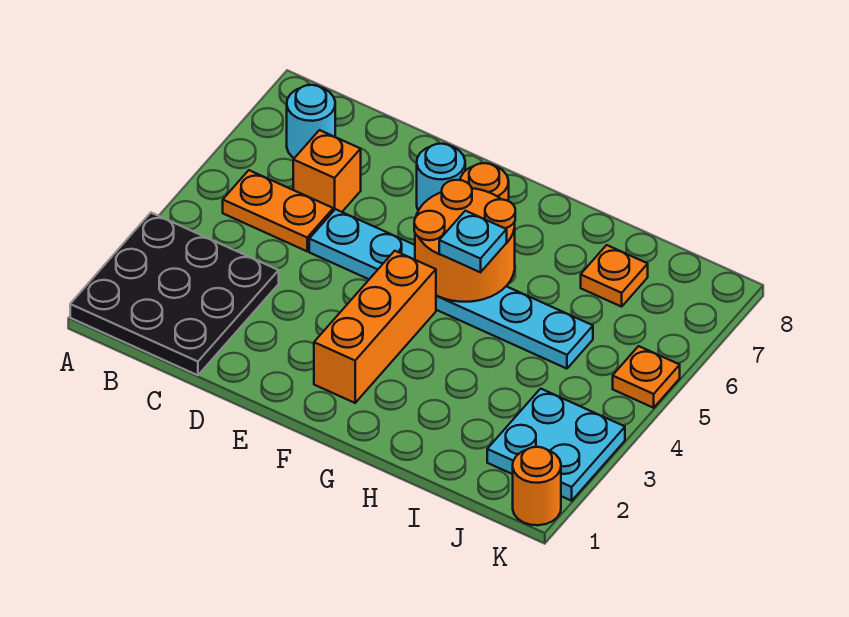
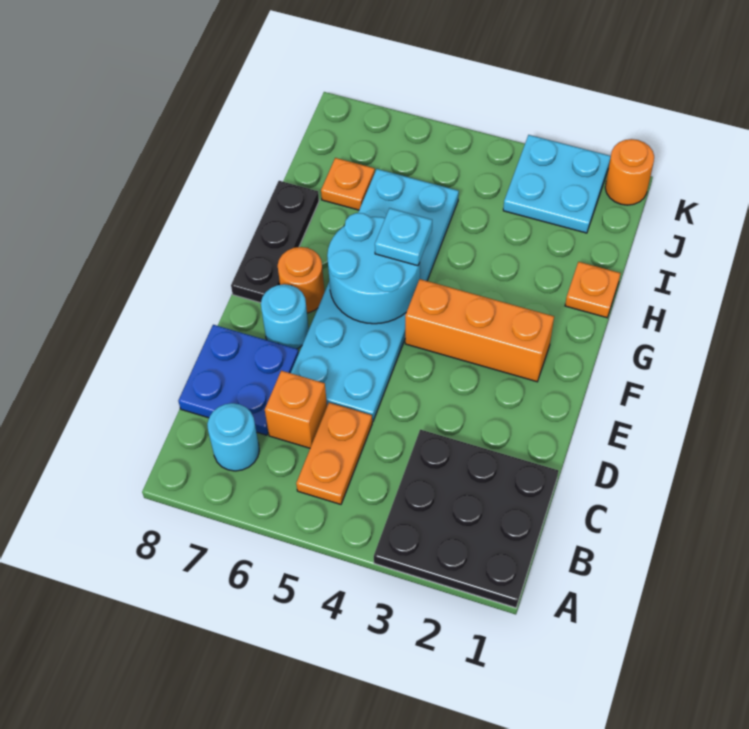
none -> blue 2x2 plate [178,325,299,435]
cyan 1x6 plate [309,209,593,369] -> cyan 2x6 plate [291,169,459,422]
orange 2x2 round brick [414,180,515,302] -> cyan 2x2 round brick [327,213,420,324]
none -> black 1x3 plate [231,181,319,303]
orange 1x1 plate [613,346,680,408] -> orange 1x1 plate moved to [565,262,621,318]

